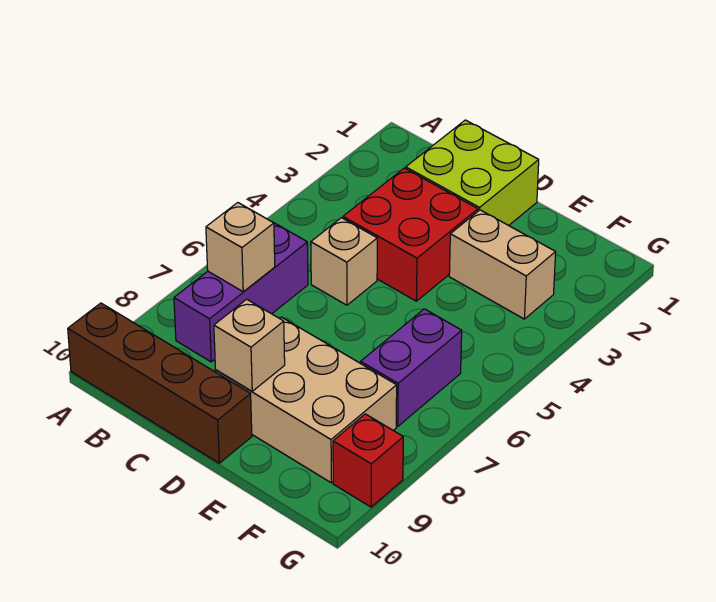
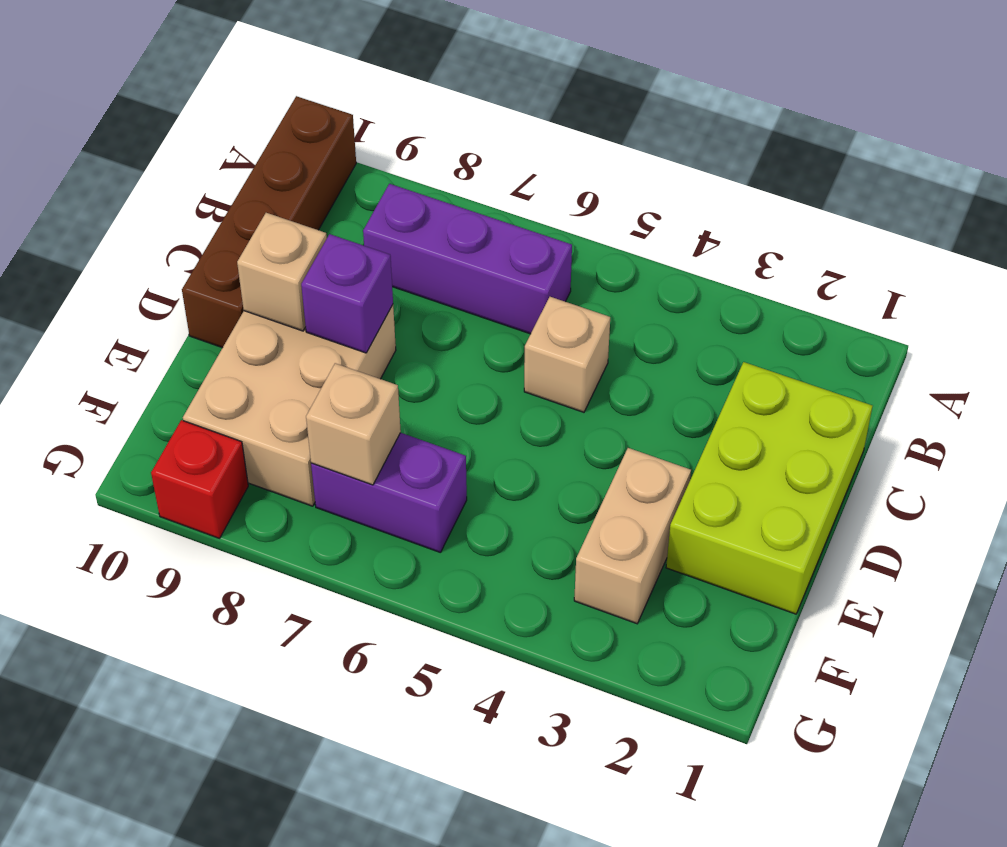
tan 1x1 brick [206,203,275,292] -> tan 1x1 brick moved to [306,363,401,485]
lime 2x2 brick [406,120,539,226] -> lime 2x3 brick [666,362,872,614]
red 2x2 brick [343,168,478,301] -> none
none -> purple 1x1 brick [301,234,393,353]

